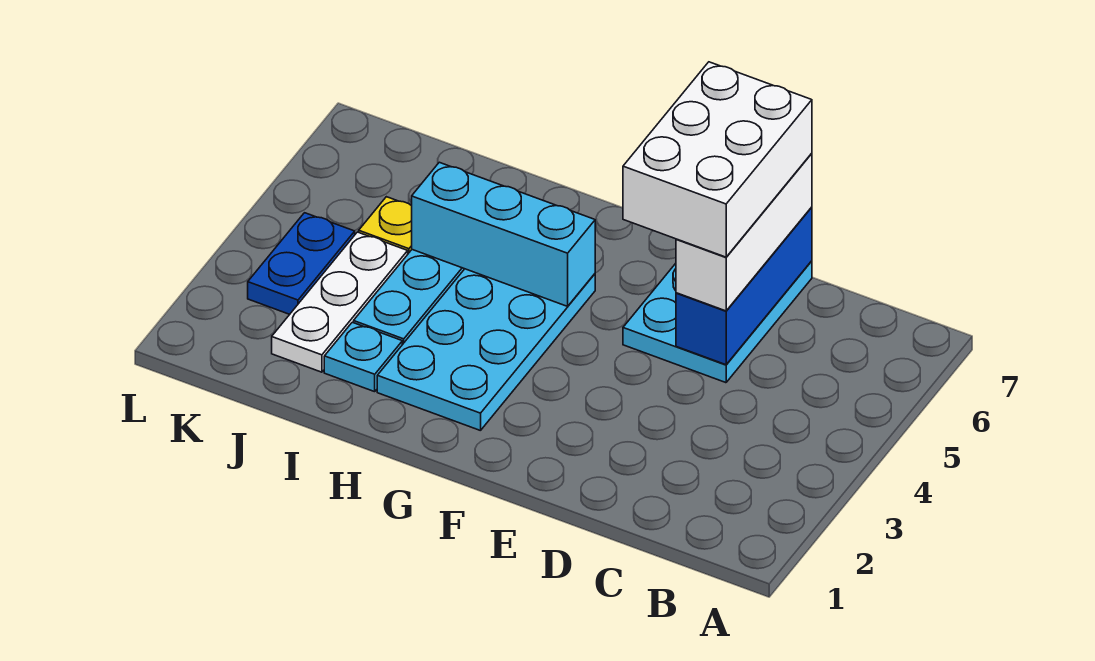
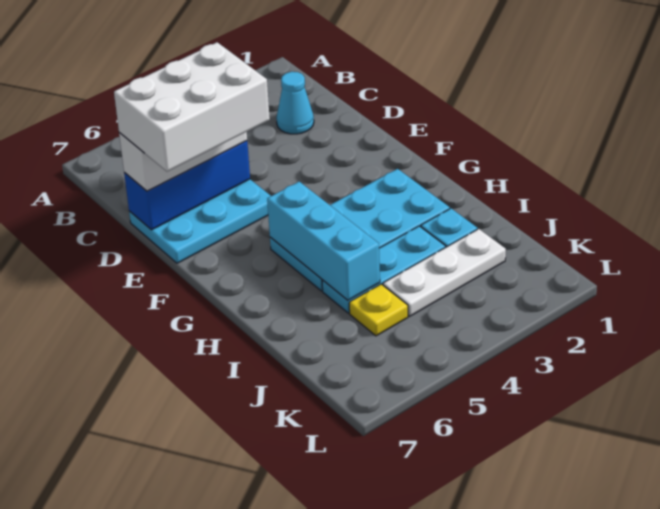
none -> cyan 1x1 cone [276,72,314,134]
blue 1x2 plate [248,213,355,314] -> none

